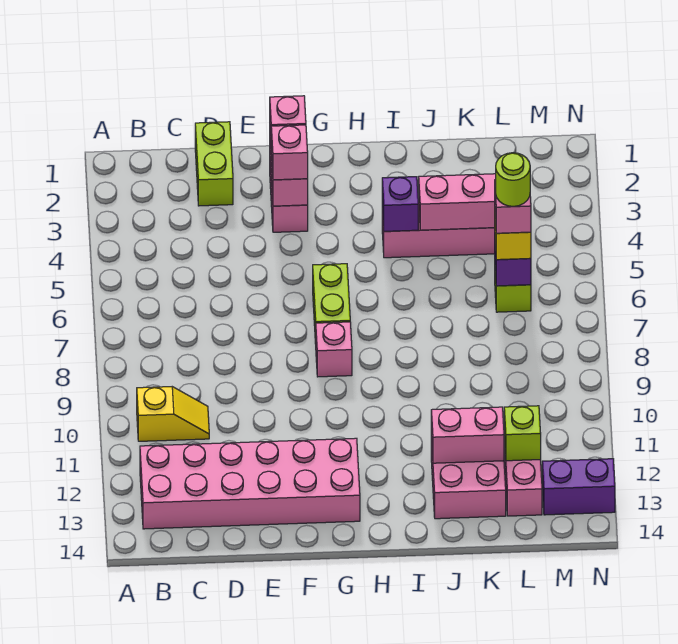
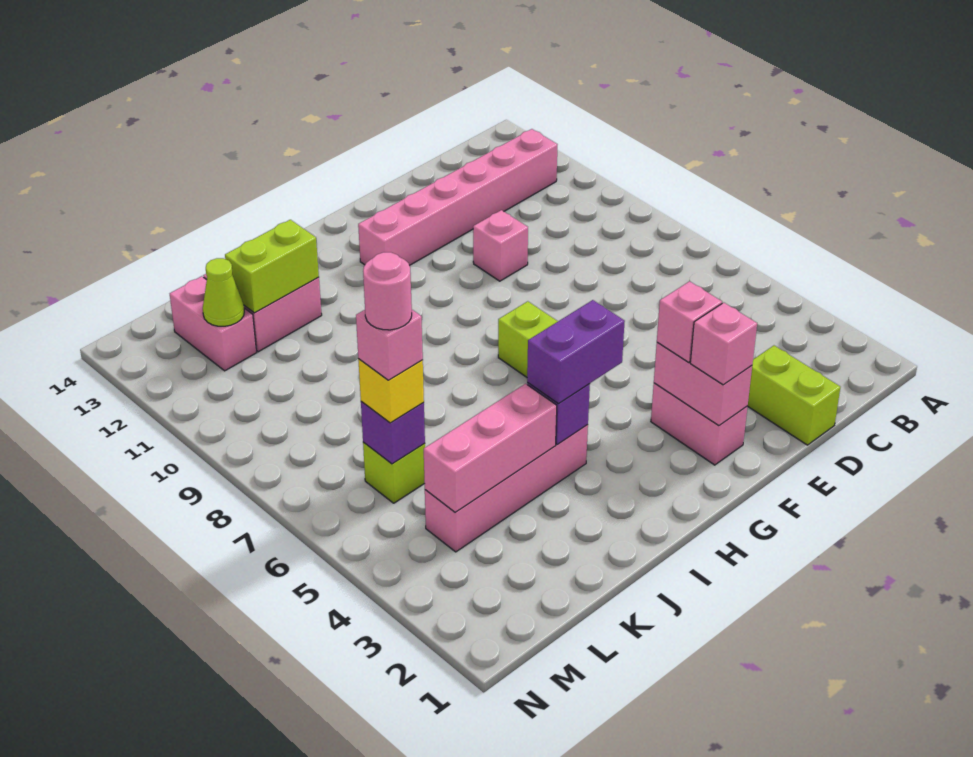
yellow 1x2 slope [137,387,209,441] -> none
pink 2x6 brick [140,438,360,529] -> pink 1x6 brick [358,129,558,265]
pink 1x1 brick [316,322,352,377] -> pink 1x1 brick moved to [473,210,528,281]
pink 1x2 brick [431,407,504,463] -> lime 1x2 brick [225,220,319,313]
lime 1x1 round brick [496,153,530,206] -> pink 1x1 round brick [363,252,412,330]
lime 1x1 brick [504,406,541,461] -> lime 1x1 cone [203,258,244,326]
purple 1x2 brick [542,459,615,515] -> purple 1x2 brick moved to [527,300,625,404]

